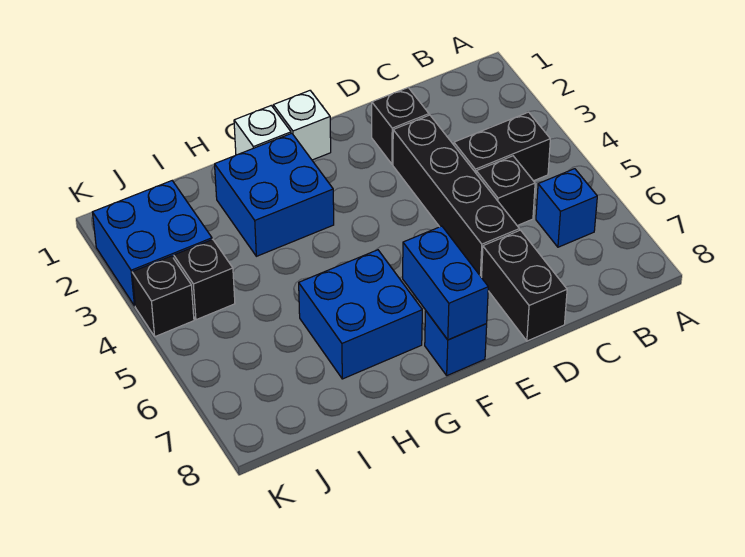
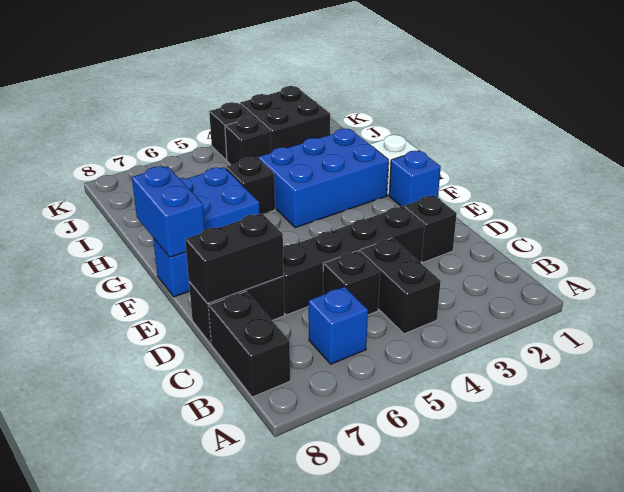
none -> black 1x2 brick [209,292,290,397]
none -> black 1x2 brick [185,213,284,303]
white 1x1 brick [273,91,331,160] -> blue 1x1 brick [389,151,441,207]
blue 1x2 brick [403,226,488,340] -> blue 1x2 brick turned to [132,166,205,257]
blue 2x2 brick [215,133,334,256] -> blue 2x3 brick [259,129,389,228]
none -> black 1x1 brick [226,157,275,214]
blue 2x2 brick [93,181,212,306] -> black 2x2 brick [240,86,330,152]

